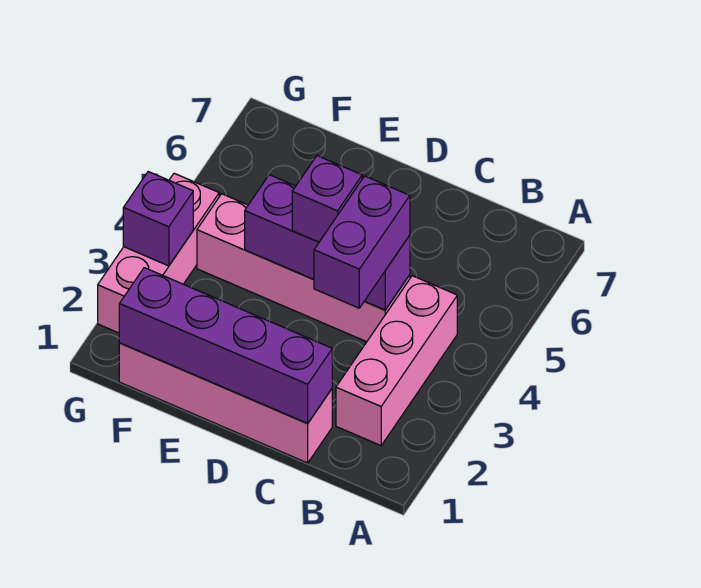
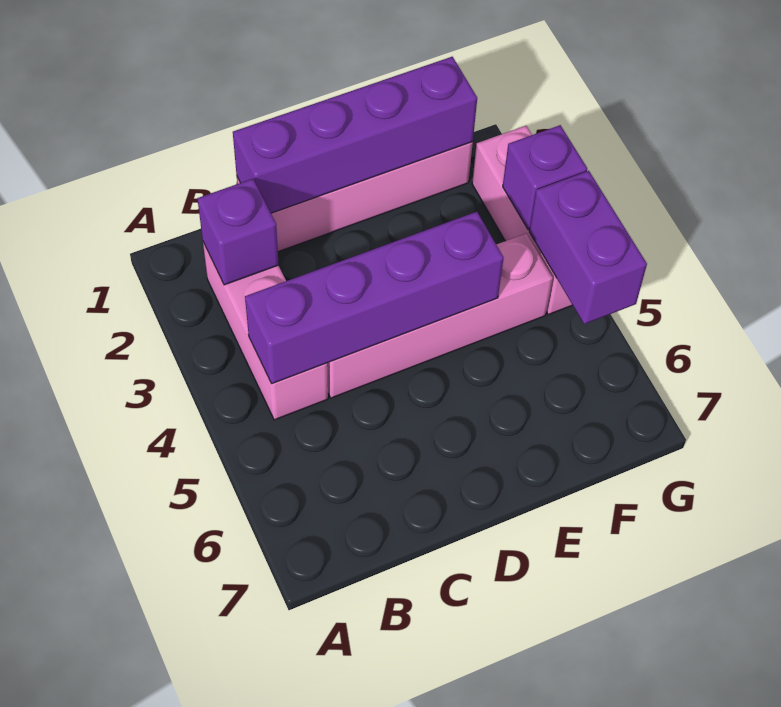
purple 1x2 brick [314,176,410,308] -> purple 1x2 brick moved to [529,171,647,324]
purple 1x3 brick [245,175,410,310] -> purple 1x4 brick [245,212,504,384]
purple 1x1 brick [292,156,362,242] -> purple 1x1 brick moved to [197,179,279,285]

